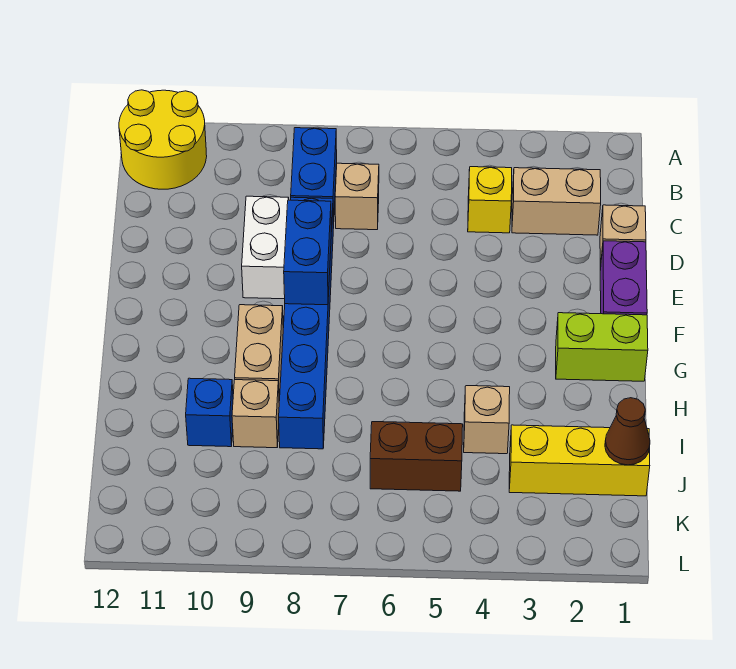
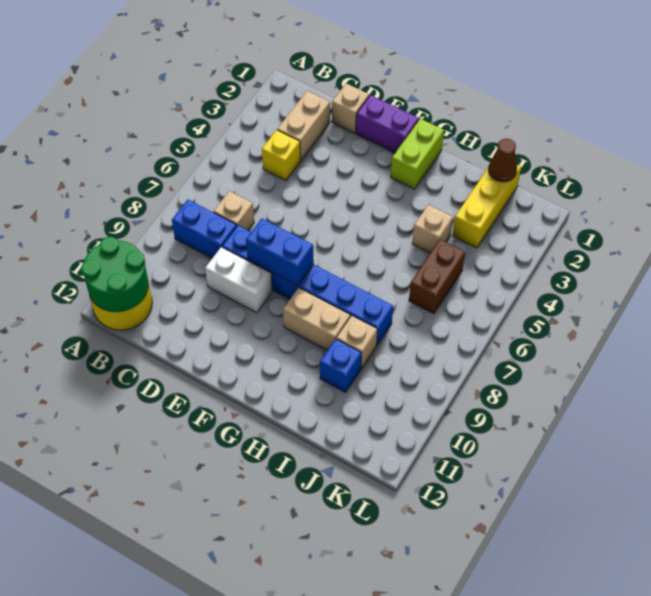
none -> green 2x2 round brick [81,237,148,312]

